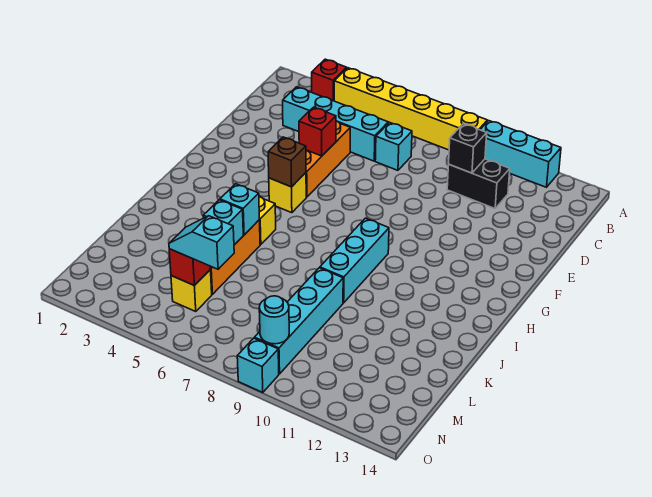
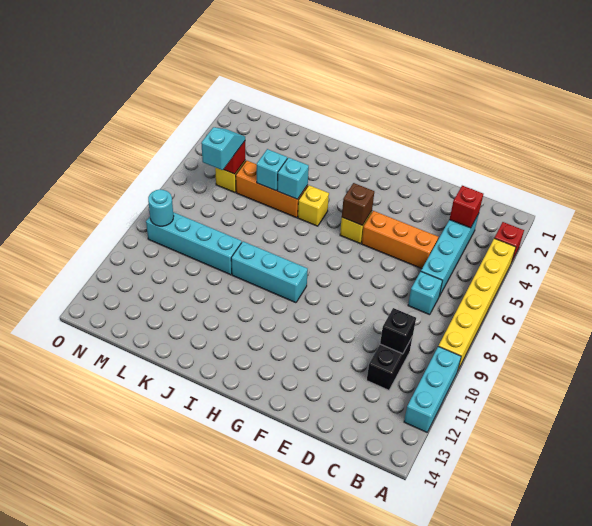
red 1x1 brick [299,107,336,156] -> red 1x1 brick moved to [449,186,483,228]
cyan 1x1 brick [237,338,279,393] -> none

